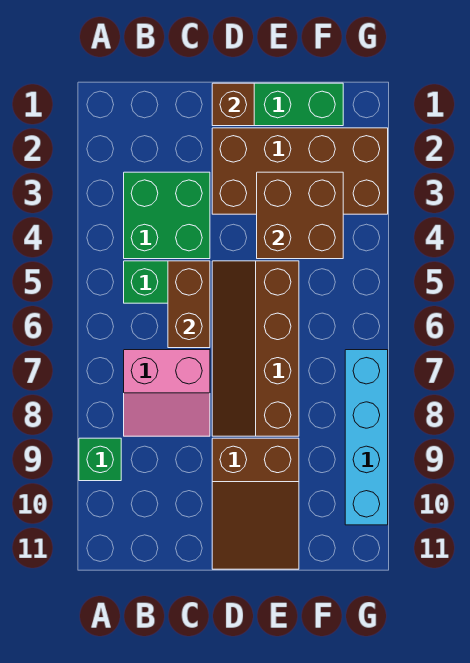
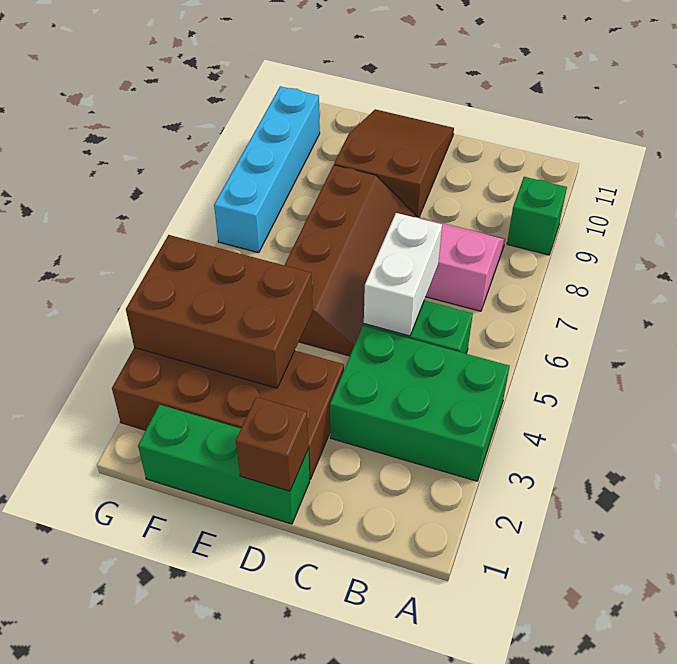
green 2x2 brick [124,172,210,259] -> green 2x3 brick [330,326,510,481]
brown 1x2 brick [168,261,210,348] -> white 1x2 brick [364,213,442,336]
brown 2x2 brick [257,172,343,259] -> brown 2x3 brick [126,235,312,388]

